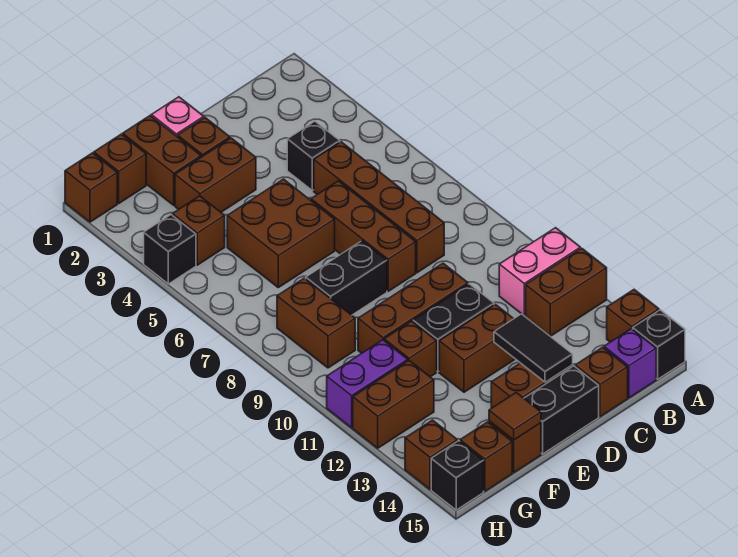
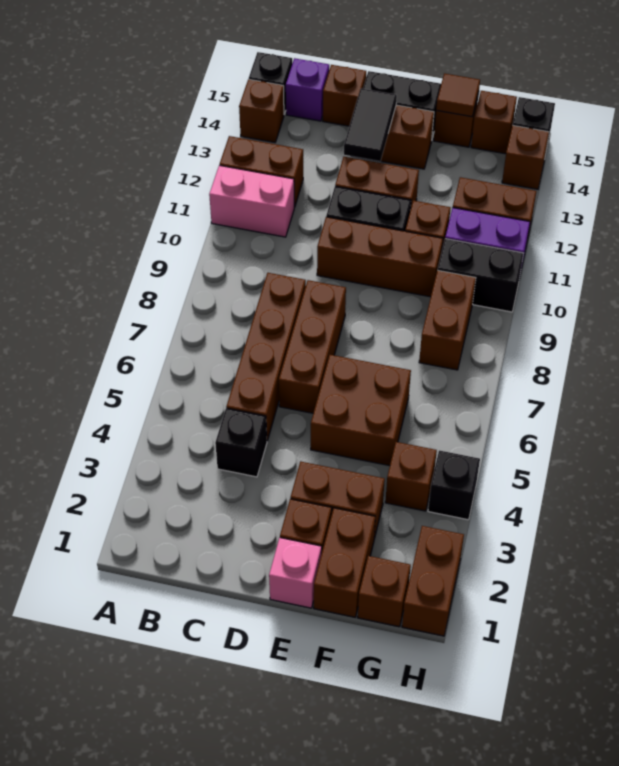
black 1x2 brick [306,241,387,315] -> black 1x2 brick moved to [438,239,523,312]
brown 1x1 brick [65,153,117,222] -> brown 1x2 brick [402,526,464,636]

